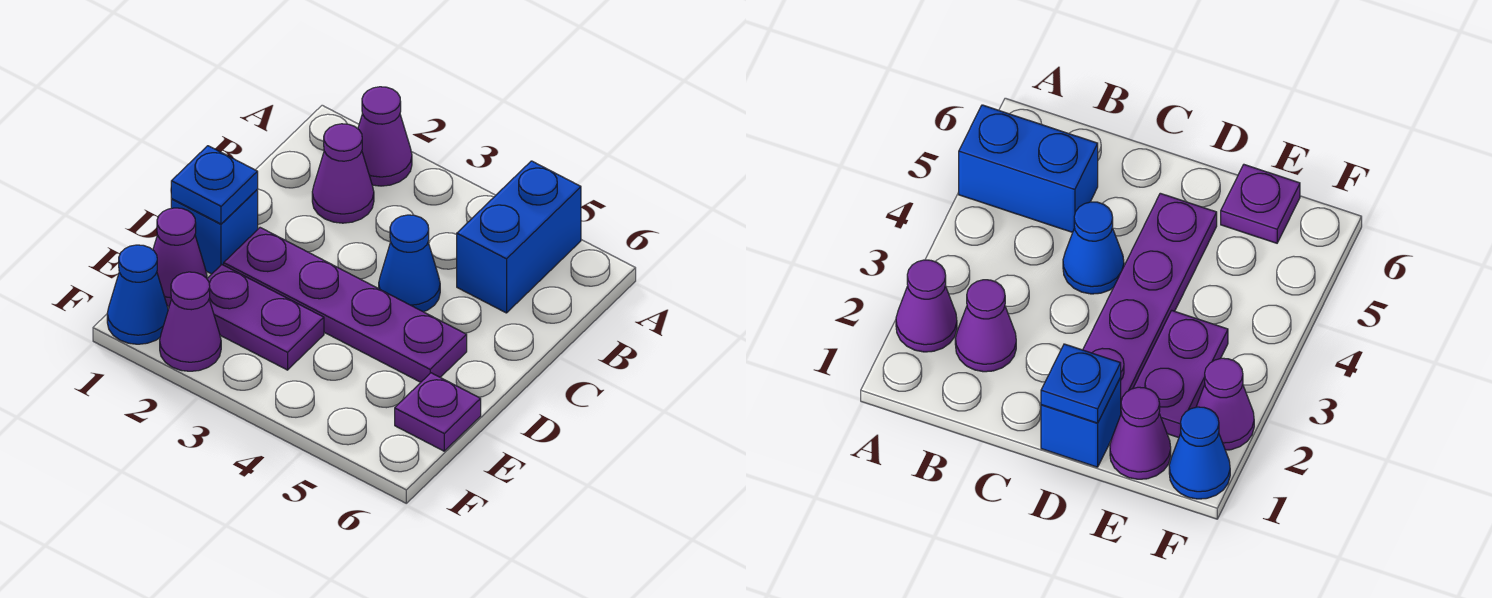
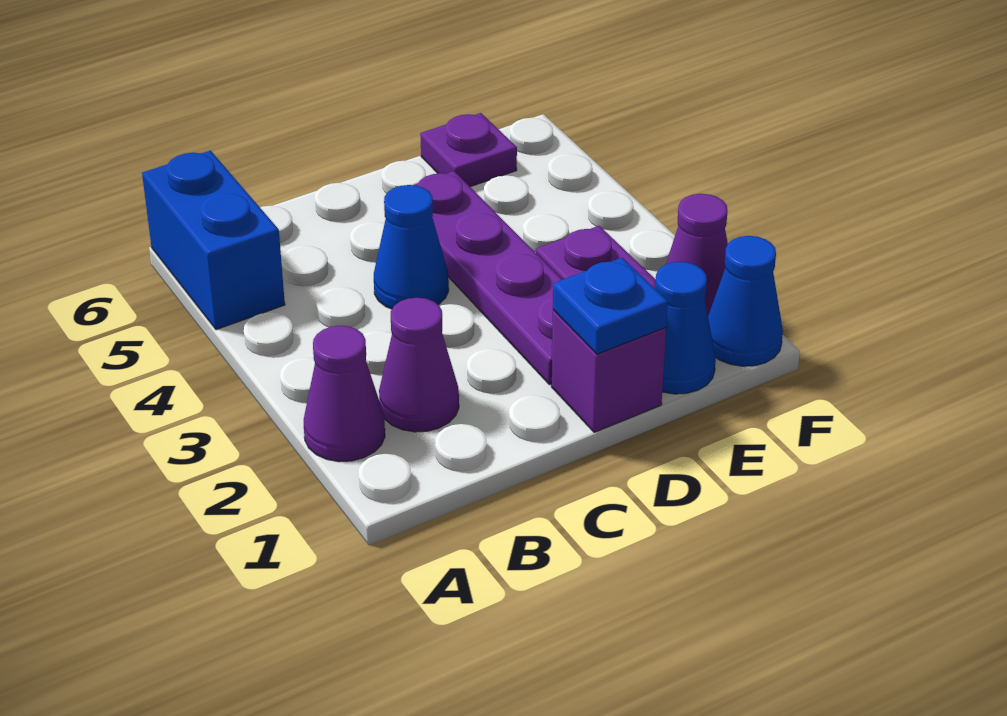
blue 1x2 brick [457,161,581,313] -> blue 1x2 brick turned to [142,151,285,330]
blue 1x1 brick [171,190,258,274] -> purple 1x1 brick [551,310,666,432]
purple 1x1 cone [153,208,207,306] -> blue 1x1 cone [655,262,716,394]

